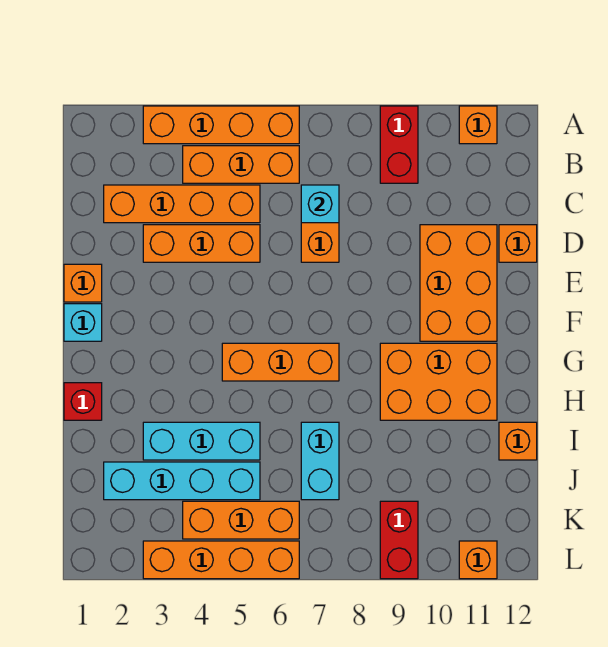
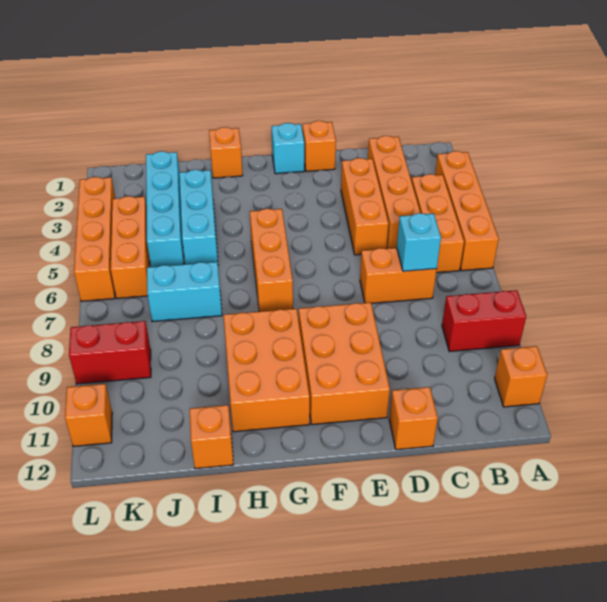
orange 2x3 brick [420,225,497,341] -> orange 2x3 brick turned to [299,302,390,425]
red 1x1 brick [64,383,102,420] -> orange 1x1 brick [209,127,243,178]

